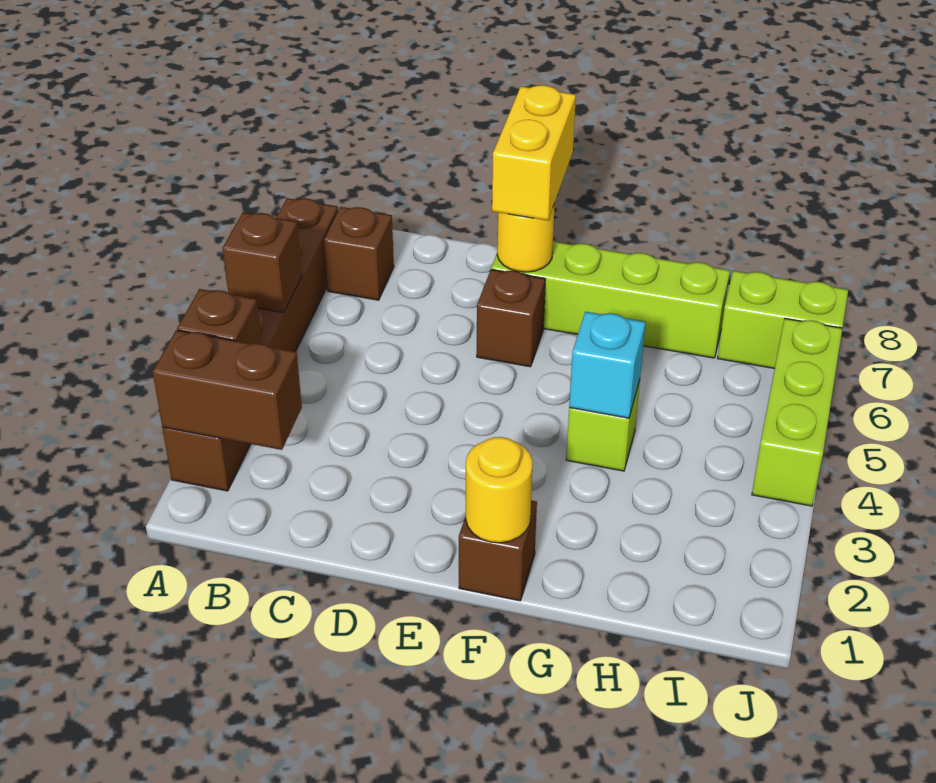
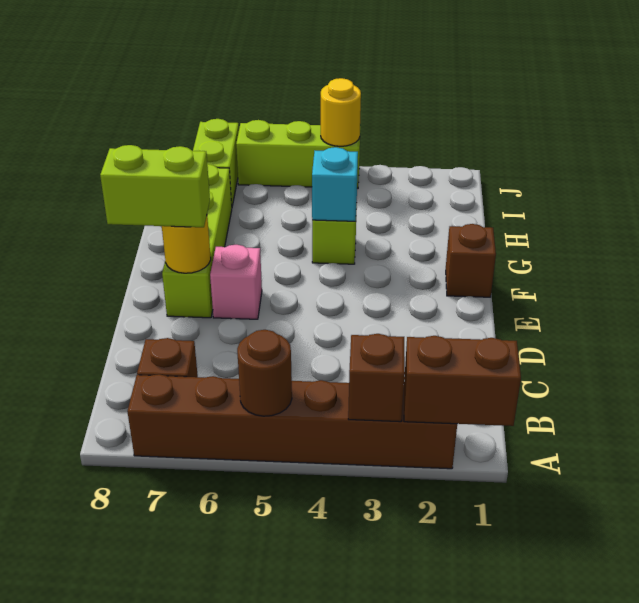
brown 1x2 brick [153,330,302,450] -> brown 1x2 brick turned to [404,336,521,426]
brown 1x1 brick [223,213,302,313] -> brown 1x1 round brick [237,330,292,416]
brown 1x1 brick [477,270,545,367] -> pink 1x1 brick [210,245,262,319]
yellow 1x2 brick [492,85,576,220] -> lime 1x2 brick [100,145,210,227]
yellow 1x1 round brick [466,437,533,543] -> yellow 1x1 round brick moved to [321,78,361,146]

